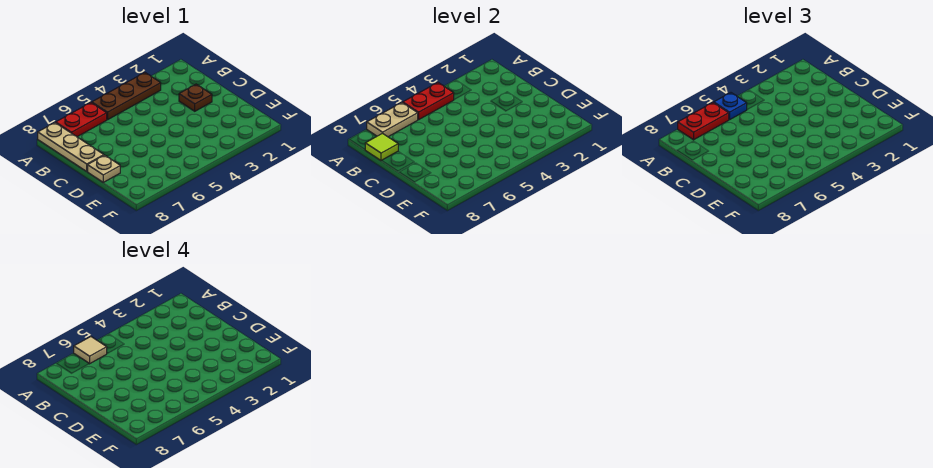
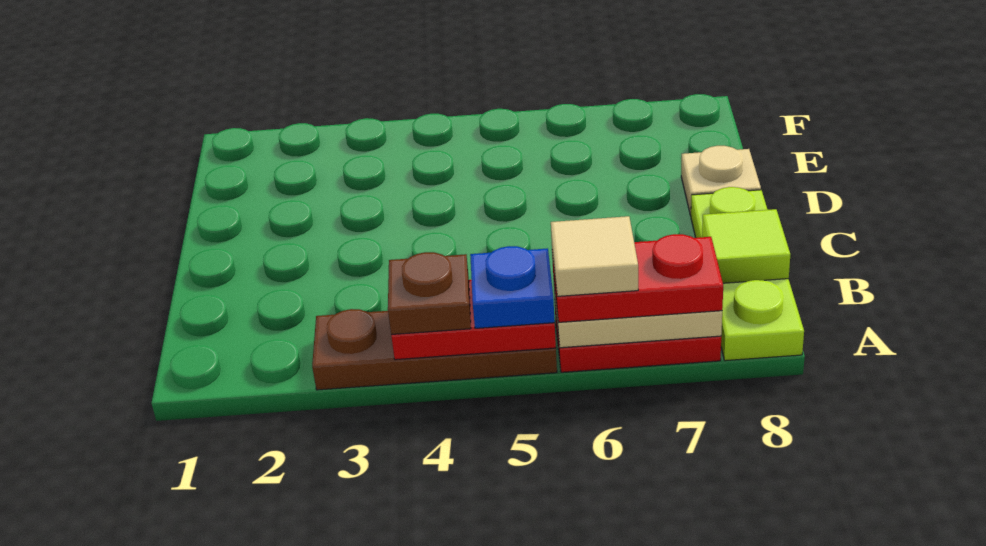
tan 1x3 plate [38,123,104,171] -> lime 1x3 plate [691,187,804,361]
brown 1x1 plate [179,84,212,111] -> brown 1x1 plate moved to [388,252,471,335]

